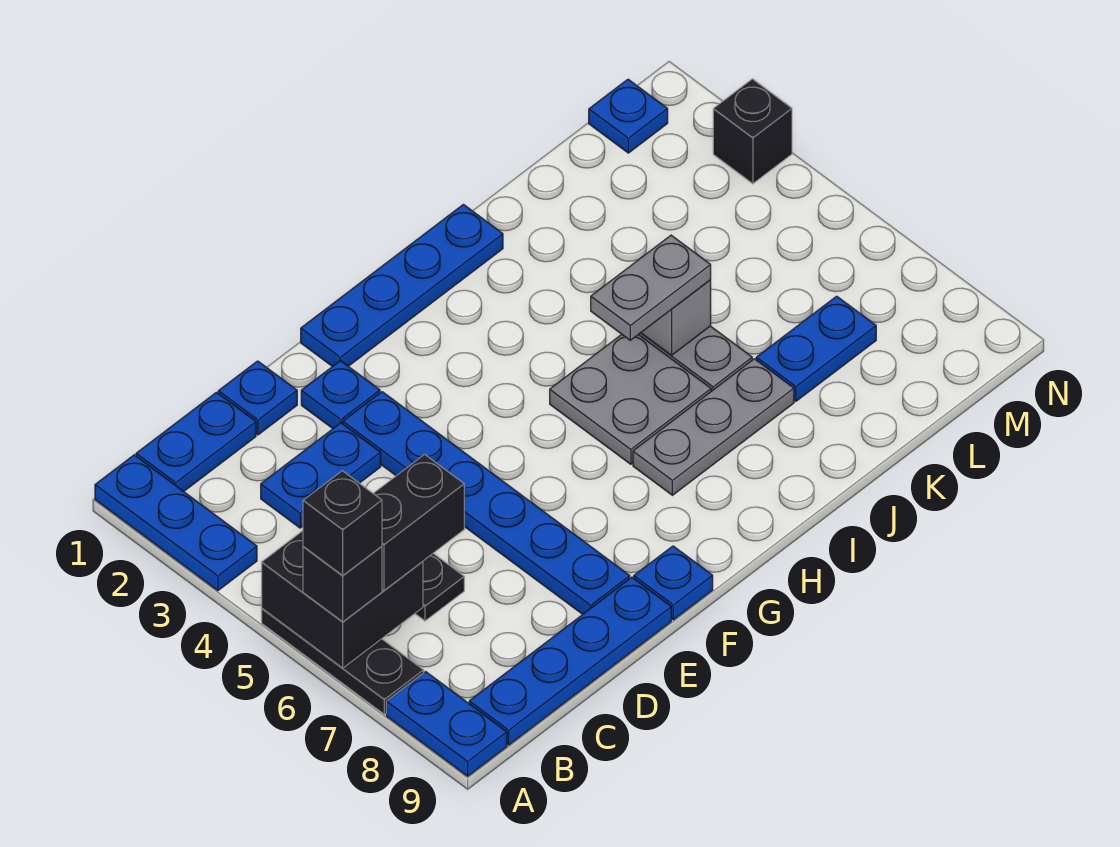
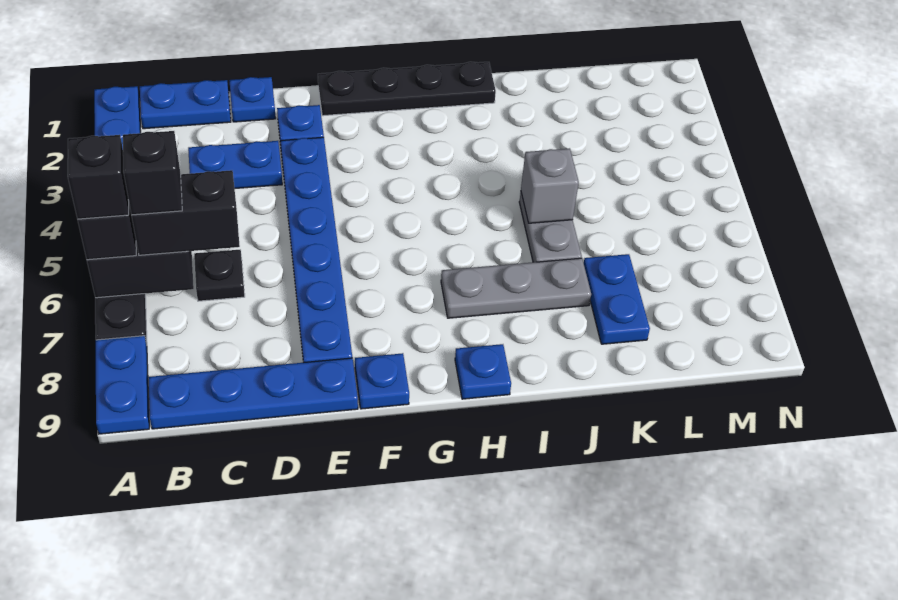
blue 1x4 plate [301,204,503,367] -> black 1x4 plate [318,62,496,116]
grey 2x2 plate [550,335,711,464] -> none
grey 1x2 plate [591,235,711,340] -> none
blue 1x2 plate [756,296,876,401] -> blue 1x2 plate turned to [584,254,650,344]
blue 1x1 plate [589,79,668,153] -> blue 1x1 plate moved to [455,344,511,399]
black 1x1 brick [713,79,792,184] -> black 1x1 brick moved to [123,131,182,215]

